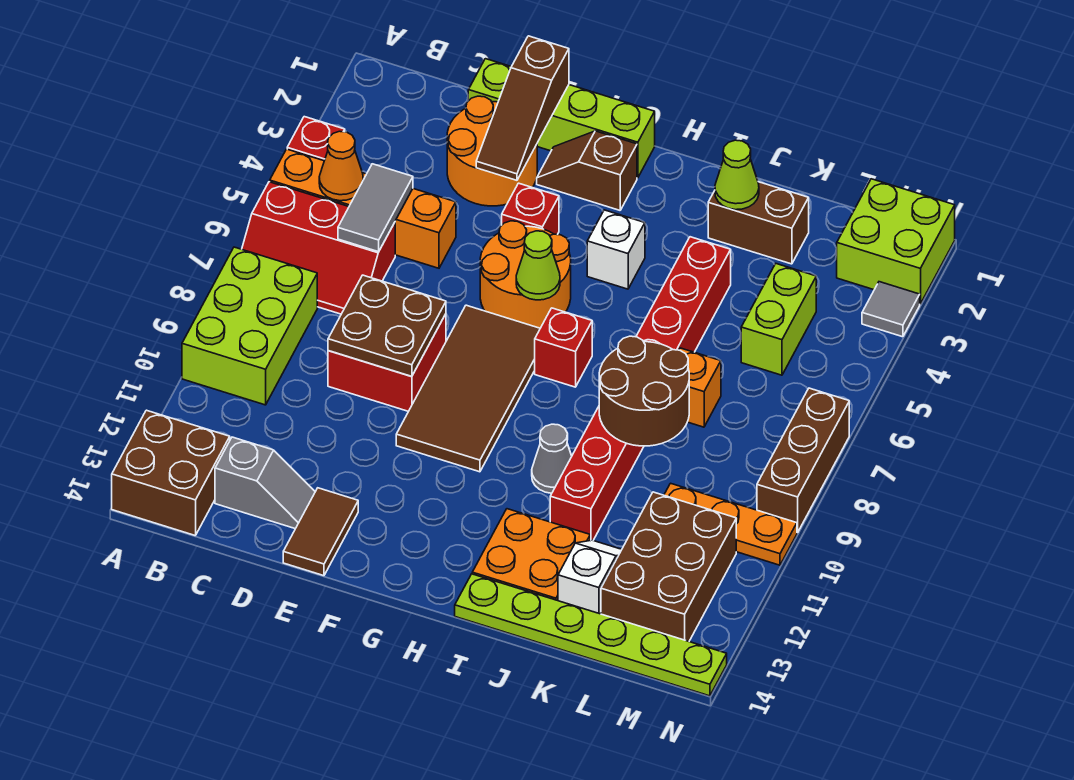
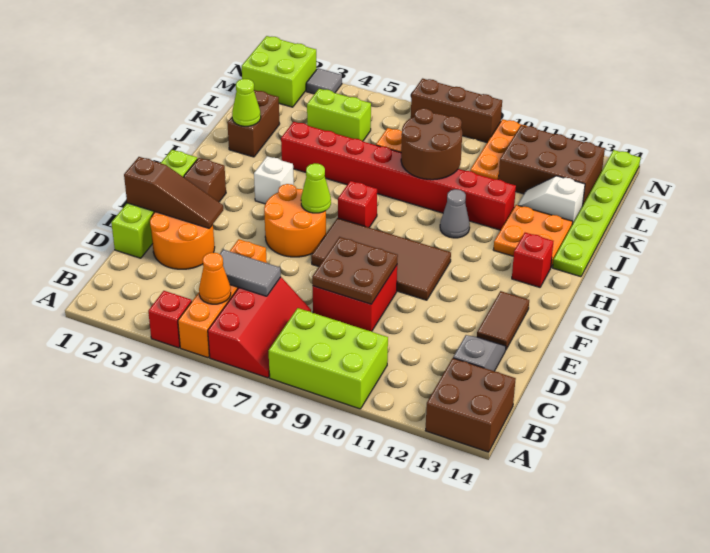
brown 1x2 tile [283,488,358,576] -> brown 1x2 tile turned to [477,291,529,349]
red 1x1 brick [502,183,559,235] -> red 1x1 brick moved to [512,233,553,287]

